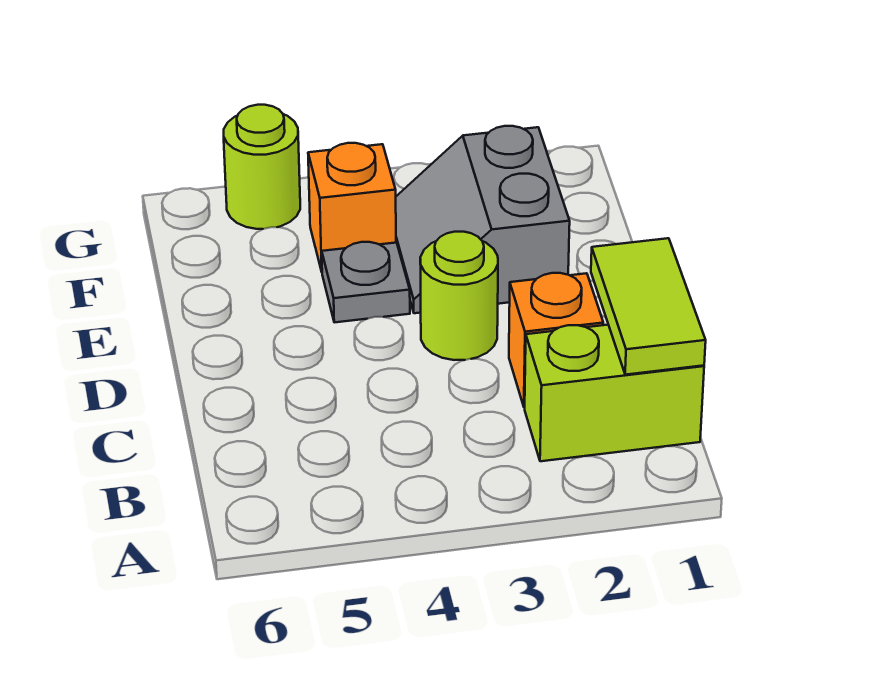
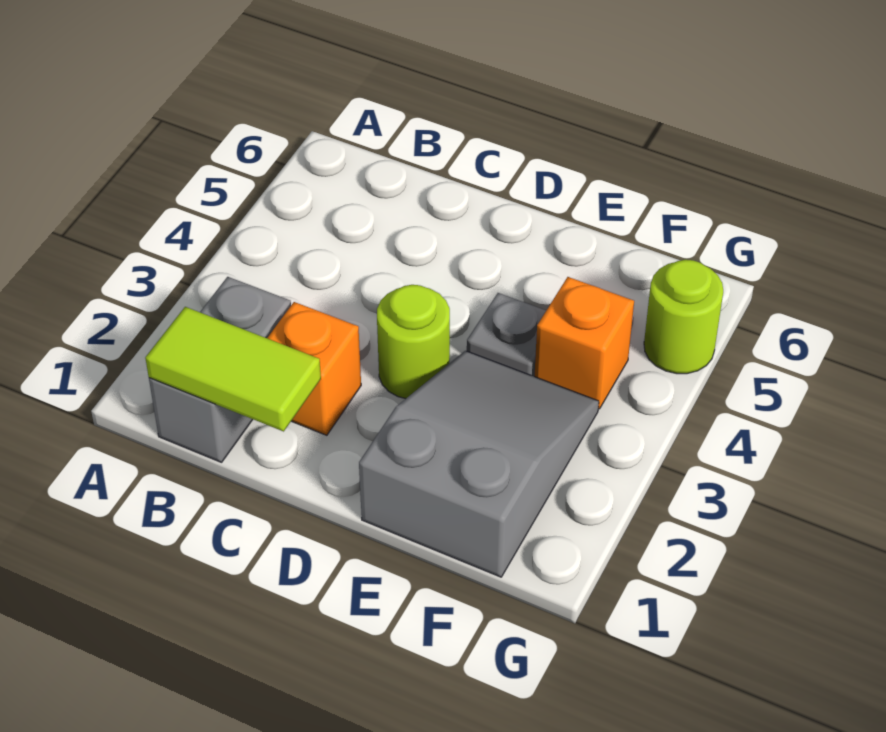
lime 1x2 brick [525,325,704,461] -> grey 1x2 brick [149,277,291,462]
grey 2x2 slope [396,126,570,313] -> grey 2x3 slope [359,351,599,577]

